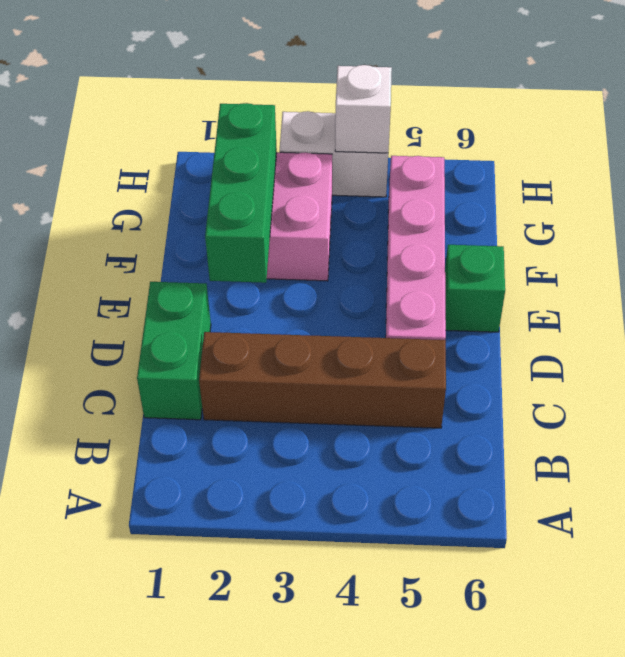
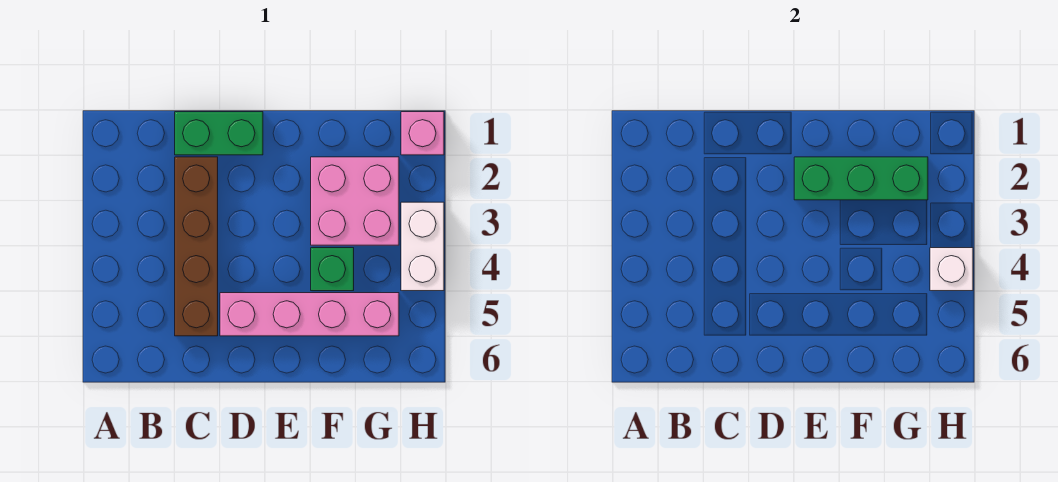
green 1x1 brick [445,245,505,332] -> green 1x1 brick moved to [311,248,354,291]
none -> pink 1x1 brick [401,112,444,155]

